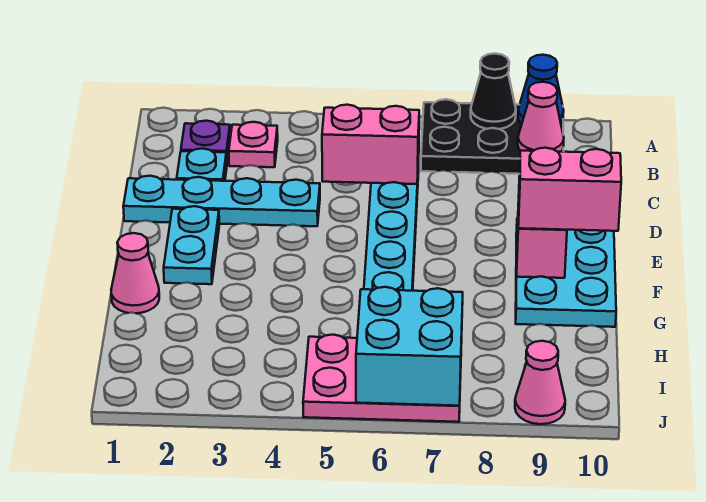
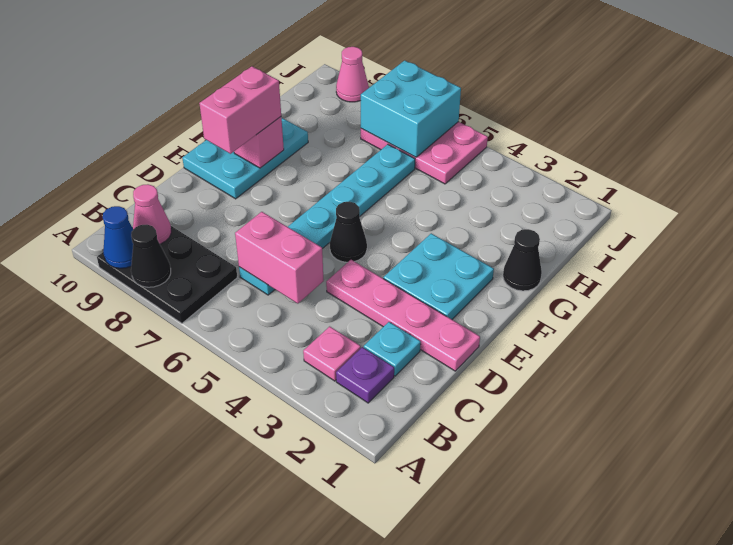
cyan 1x4 plate [123,176,320,226] -> pink 1x4 plate [326,260,480,371]
cyan 1x2 plate [164,206,219,284] -> cyan 2x2 plate [383,233,494,319]
none -> black 1x1 cone [330,202,367,262]
pink 1x2 brick [518,148,621,231] -> pink 1x2 brick turned to [199,66,281,154]
pink 1x1 cone [111,233,159,313] -> black 1x1 cone [503,229,542,291]

